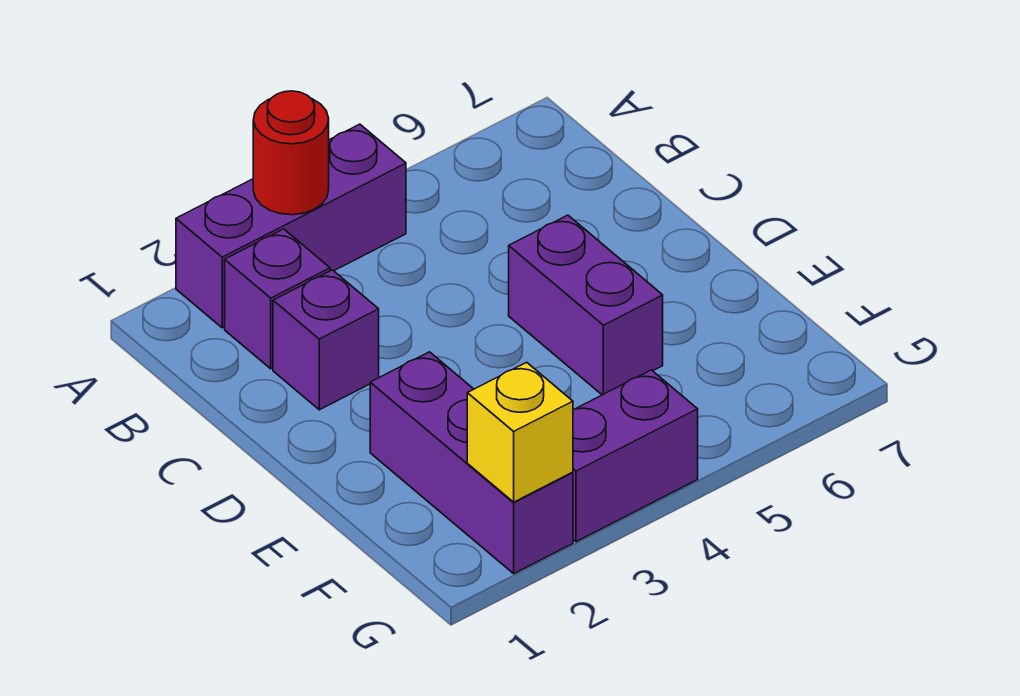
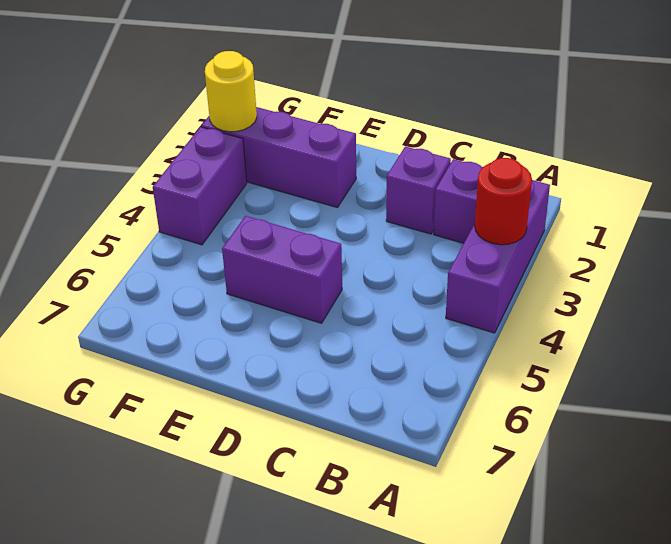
yellow 1x1 brick [467,362,573,502] -> yellow 1x1 round brick [205,51,257,132]

